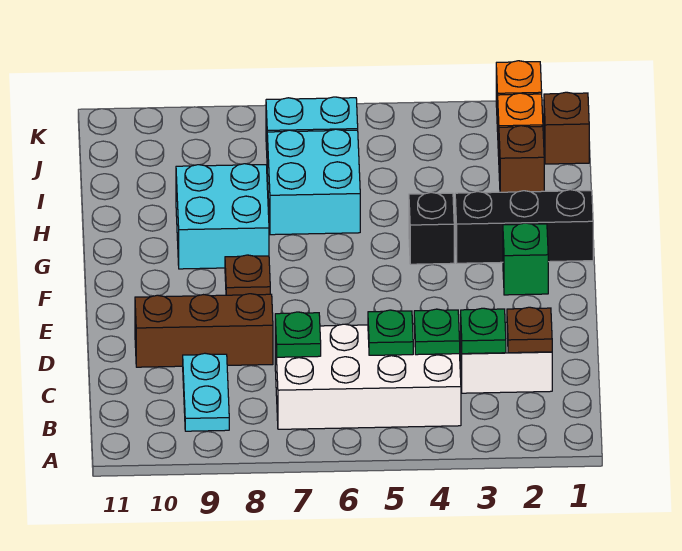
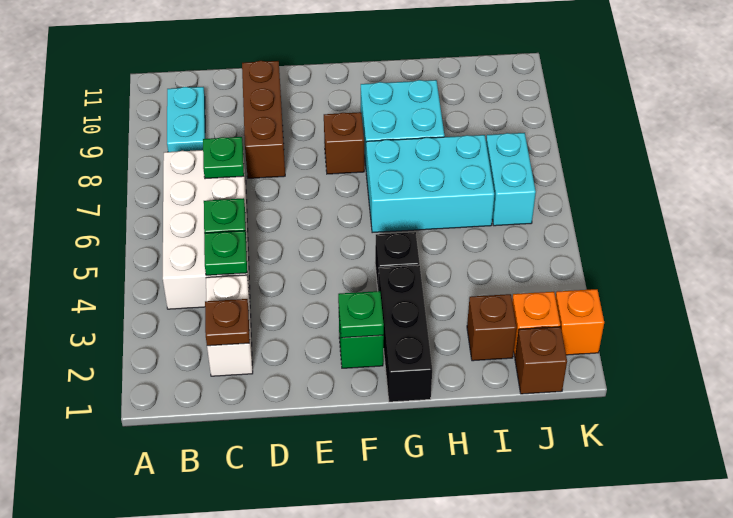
cyan 1x2 plate [183,353,229,431] -> cyan 1x2 plate turned to [167,87,205,152]
green 1x1 plate [461,308,506,354] -> green 1x1 plate moved to [338,291,384,338]
brown 1x1 plate [225,255,270,295] -> brown 1x1 brick [324,112,364,174]
cyan 2x2 brick [267,129,360,235] -> cyan 2x3 brick [366,135,494,233]

